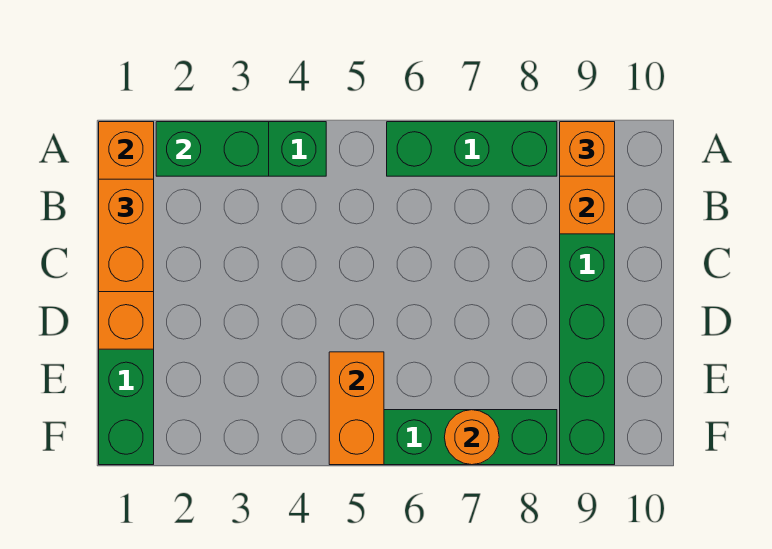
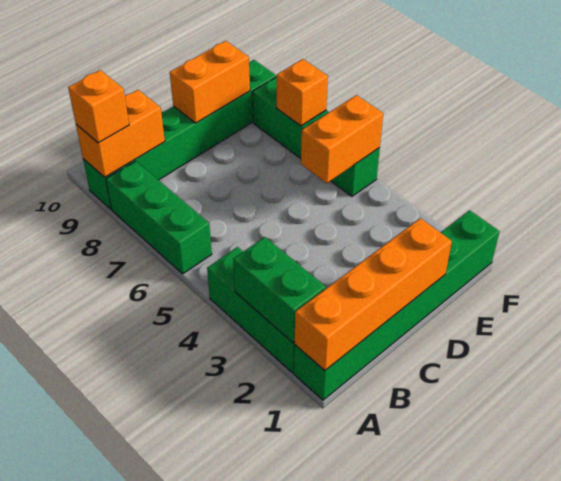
orange 1x2 brick [99,179,154,292] -> orange 1x2 brick moved to [170,41,250,123]
orange 1x1 round brick [444,410,499,465] -> orange 1x1 brick [277,59,328,126]

